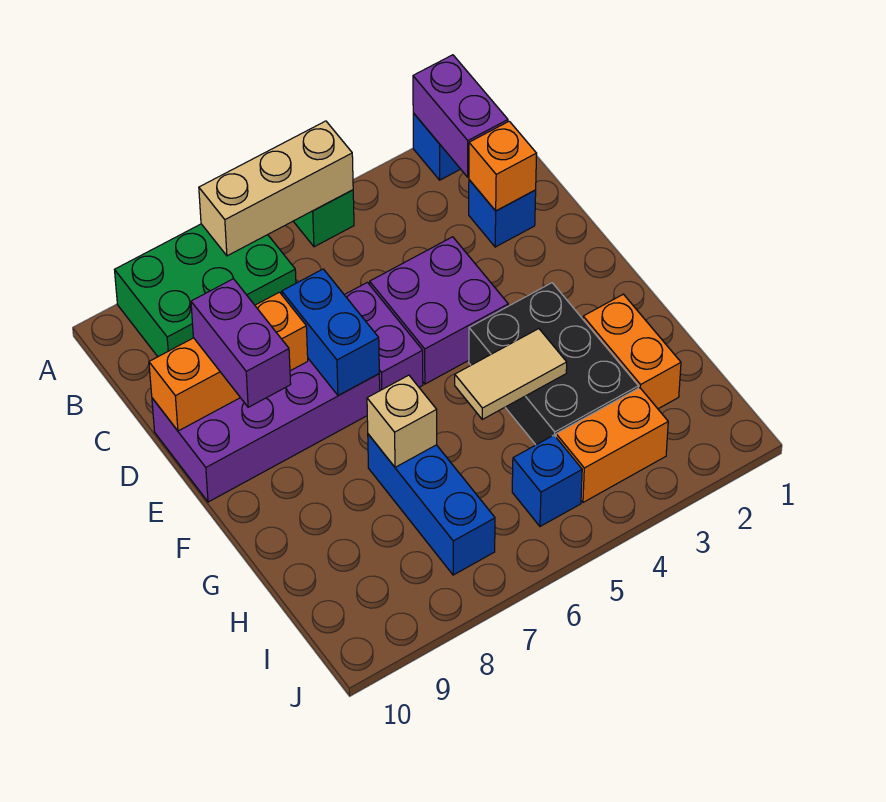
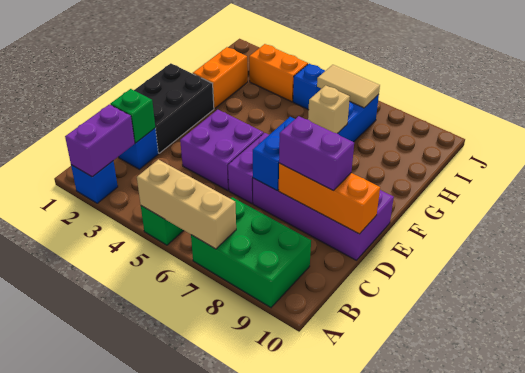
orange 1x1 brick [469,121,537,211] -> green 1x1 brick [110,89,155,143]
purple 1x2 brick [191,279,291,407] -> purple 1x2 brick turned to [279,116,354,190]
black 2x3 brick [469,283,638,445] -> black 2x3 brick moved to [134,63,214,153]
tan 1x2 tile [455,329,567,419] -> tan 1x2 tile moved to [317,65,380,108]

